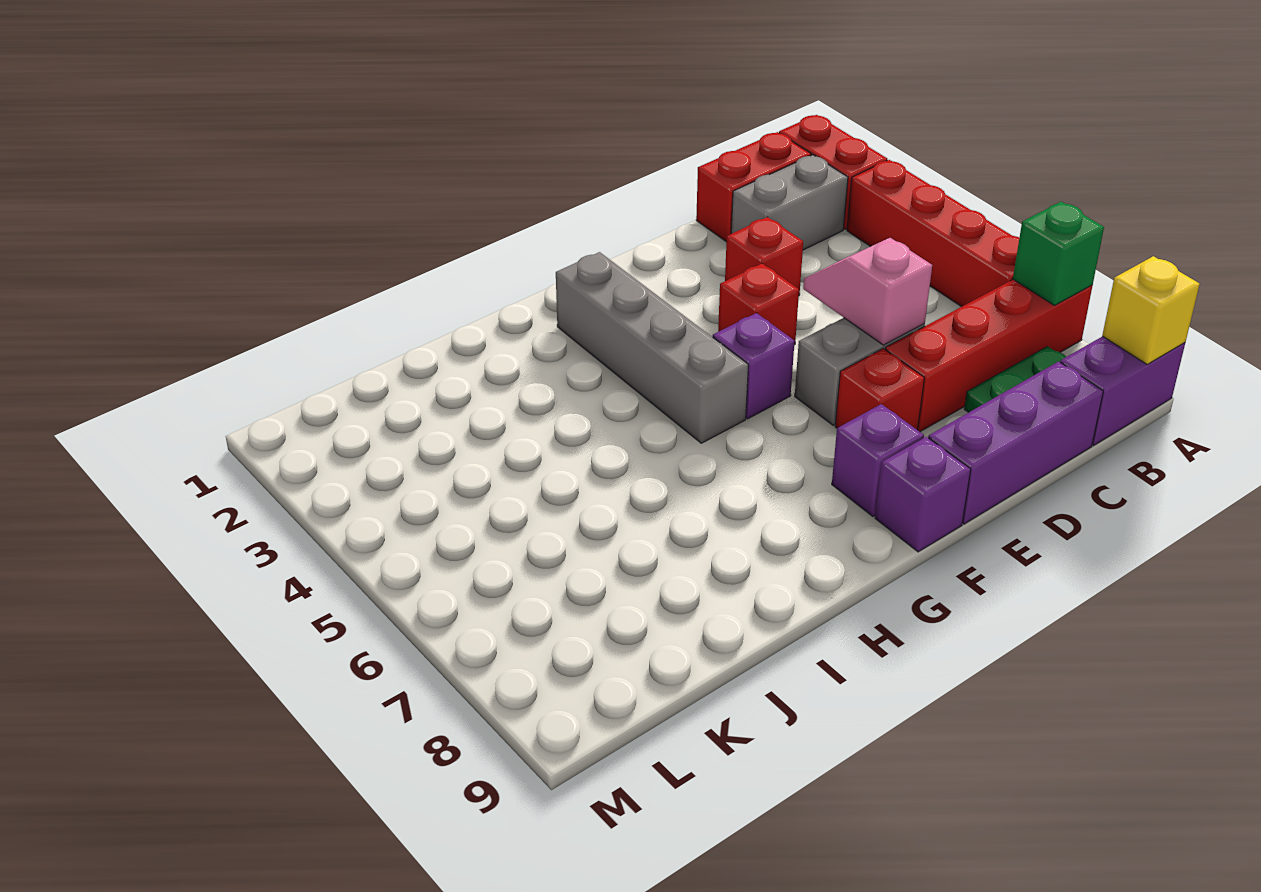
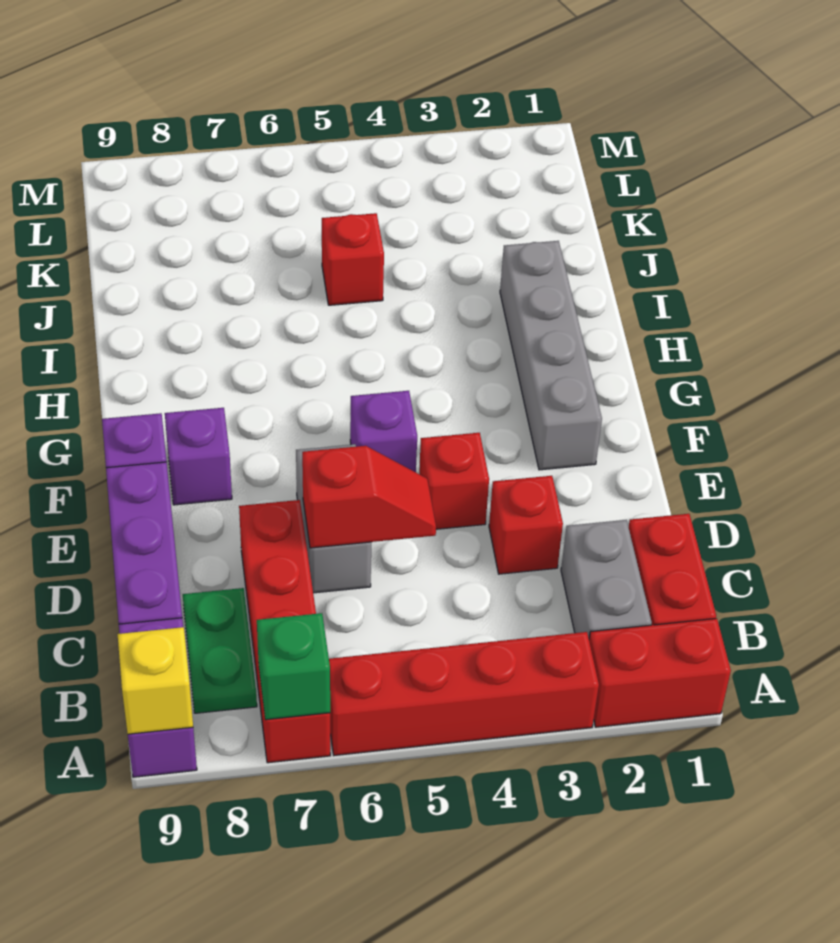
pink 1x2 slope [803,238,932,345] -> red 1x2 slope [302,446,436,548]
red 1x1 brick [835,349,924,430] -> red 1x1 brick moved to [322,213,384,305]
grey 1x4 brick [556,252,748,443] -> grey 1x4 brick turned to [500,241,602,470]

